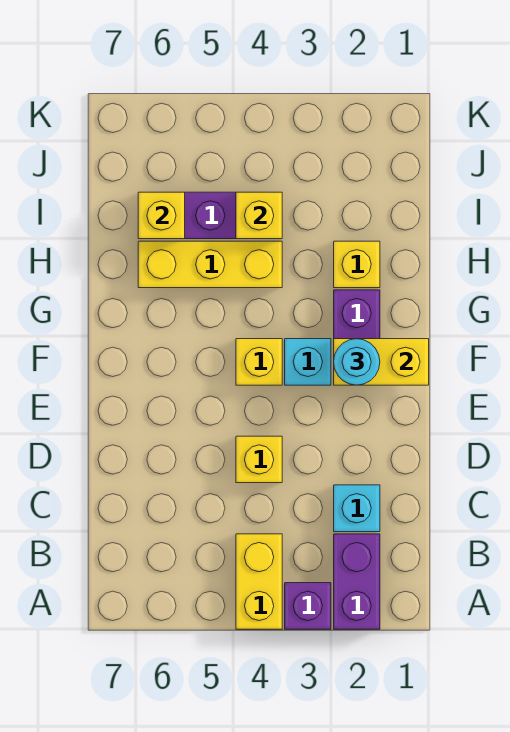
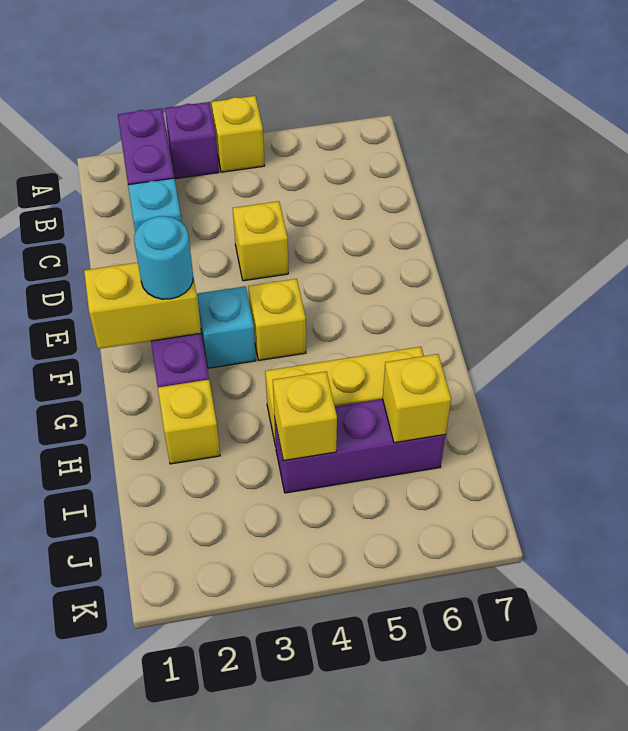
yellow 1x2 brick [236,534,282,629] -> yellow 1x1 brick [211,96,264,172]

